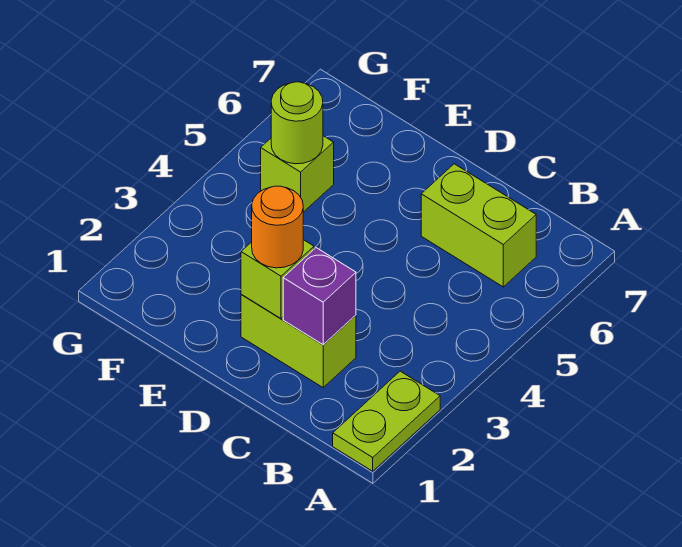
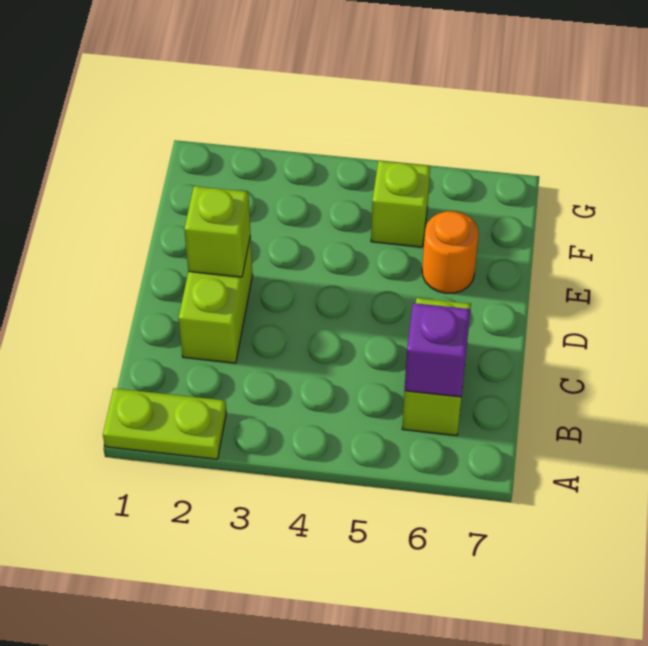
purple 1x1 brick [283,248,356,345] -> purple 1x1 brick moved to [405,303,471,397]
orange 1x1 round brick [252,186,303,268] -> orange 1x1 round brick moved to [422,211,479,293]
lime 1x1 round brick [271,82,323,164] -> none

